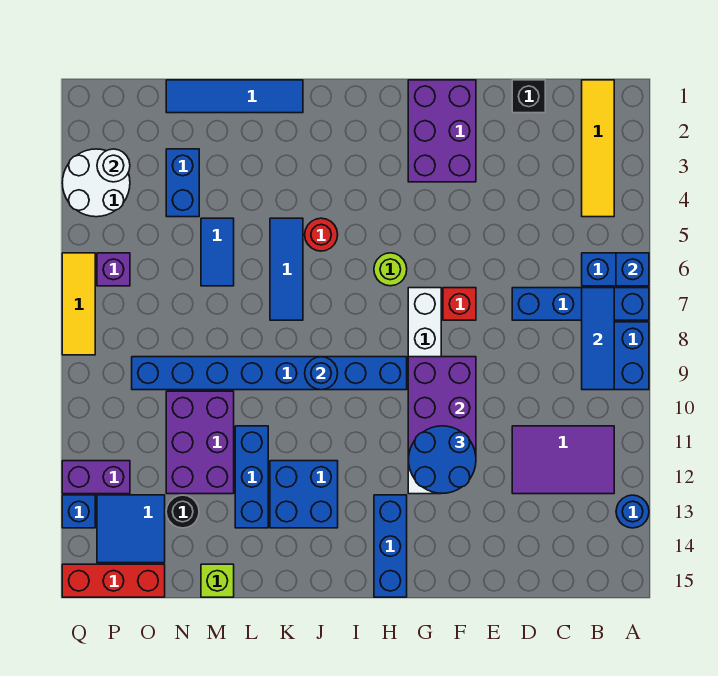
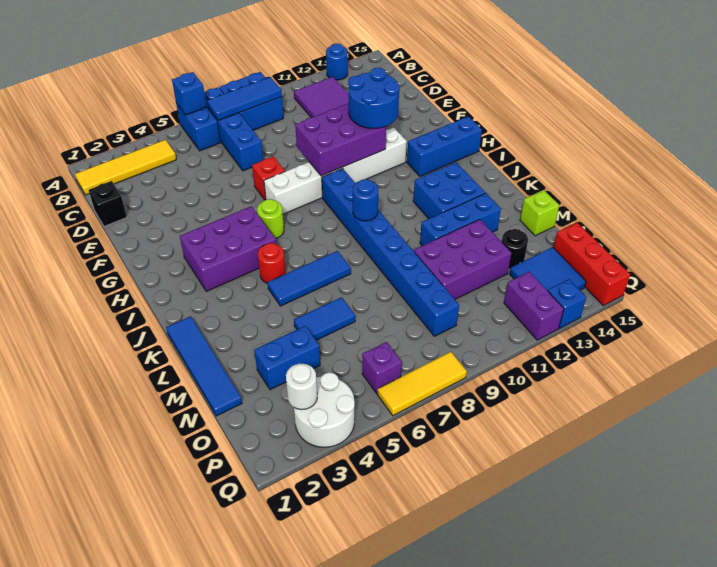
purple 2x3 brick [408,80,476,182] -> purple 2x3 brick moved to [180,206,276,291]

